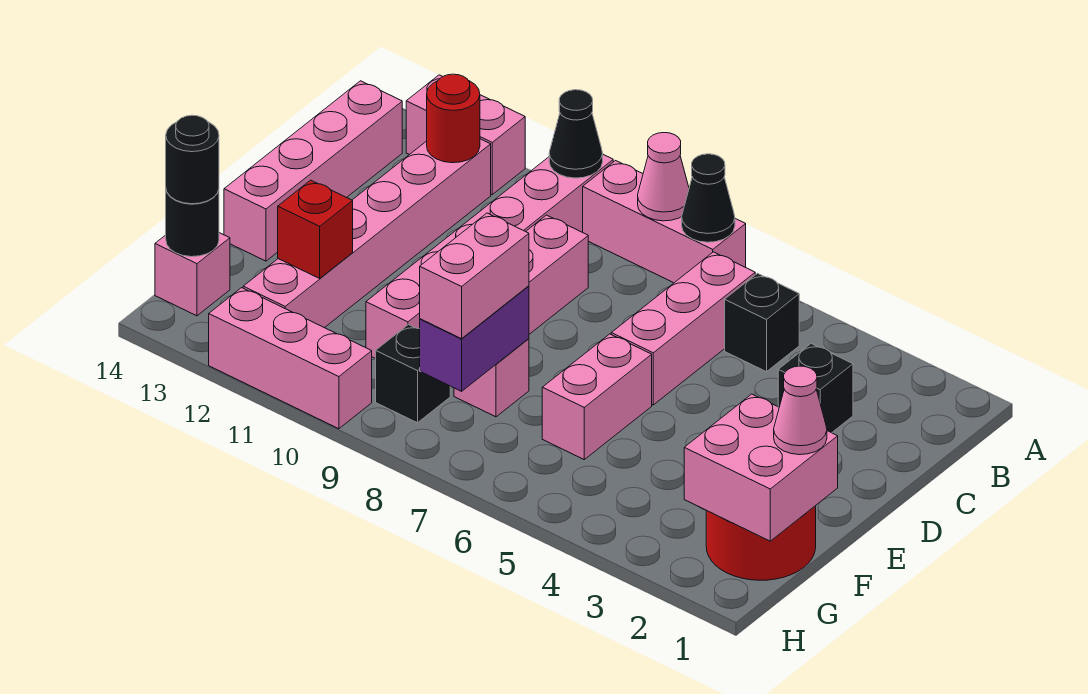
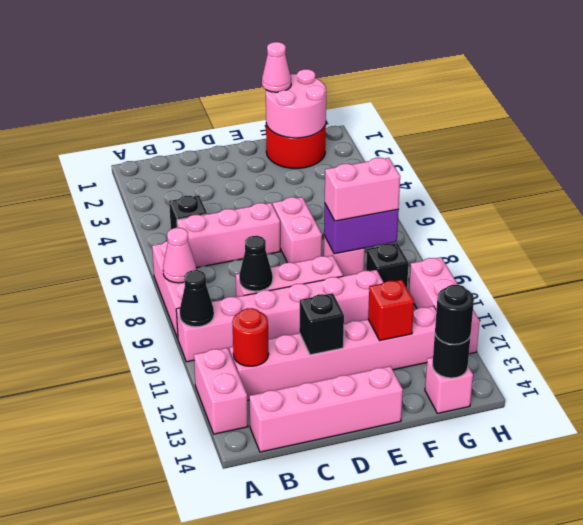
black 1x1 cone [682,154,735,242] -> black 1x1 cone moved to [239,236,273,291]
black 1x1 brick [778,344,853,433] -> black 1x1 brick moved to [299,293,344,355]
pink 1x2 brick [542,334,652,459] -> pink 1x2 brick turned to [273,197,322,263]
pink 2x2 brick [684,394,838,541] -> pink 2x2 round brick [266,69,326,138]

